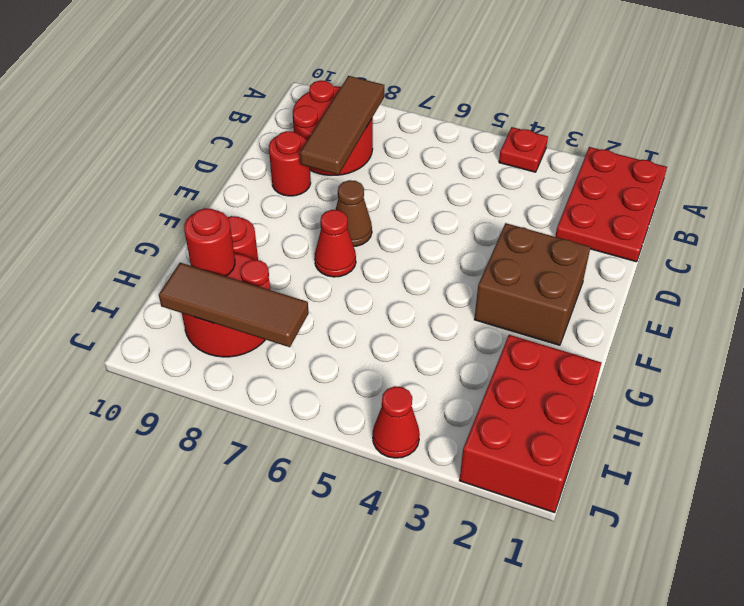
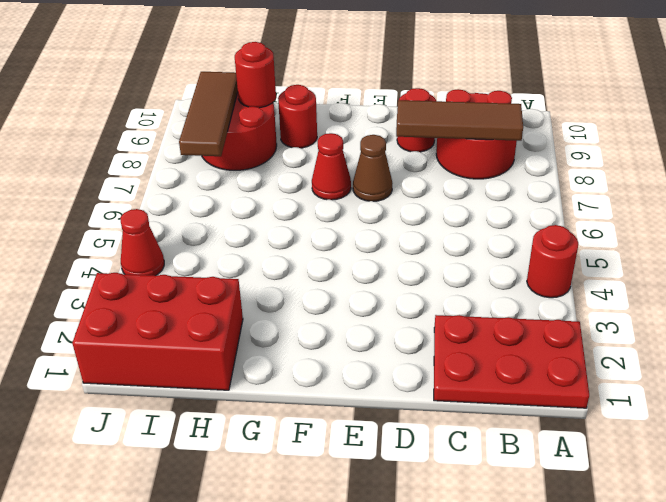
red 1x1 plate [499,127,548,172] -> red 1x1 round brick [527,225,578,298]
brown 2x2 brick [474,223,590,345] -> none

